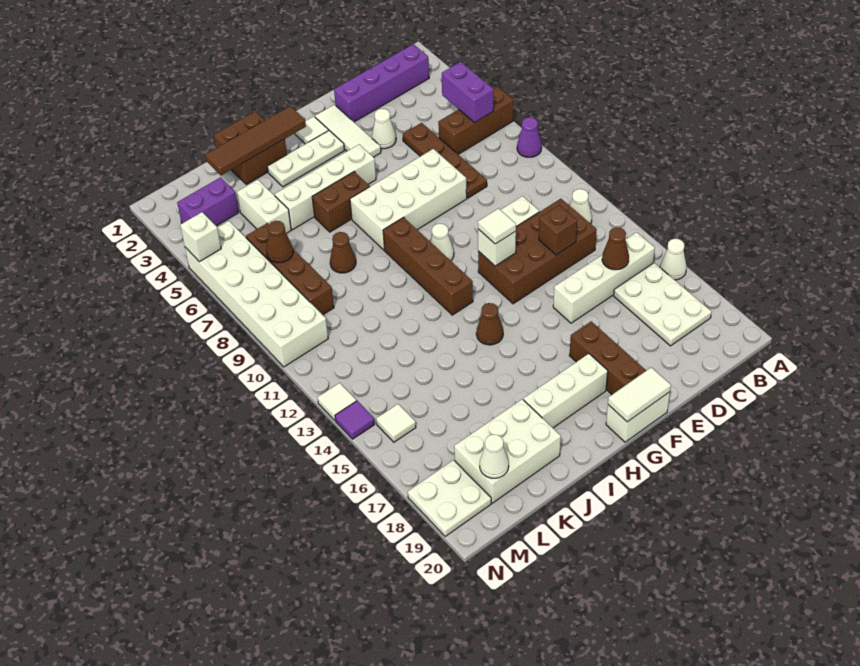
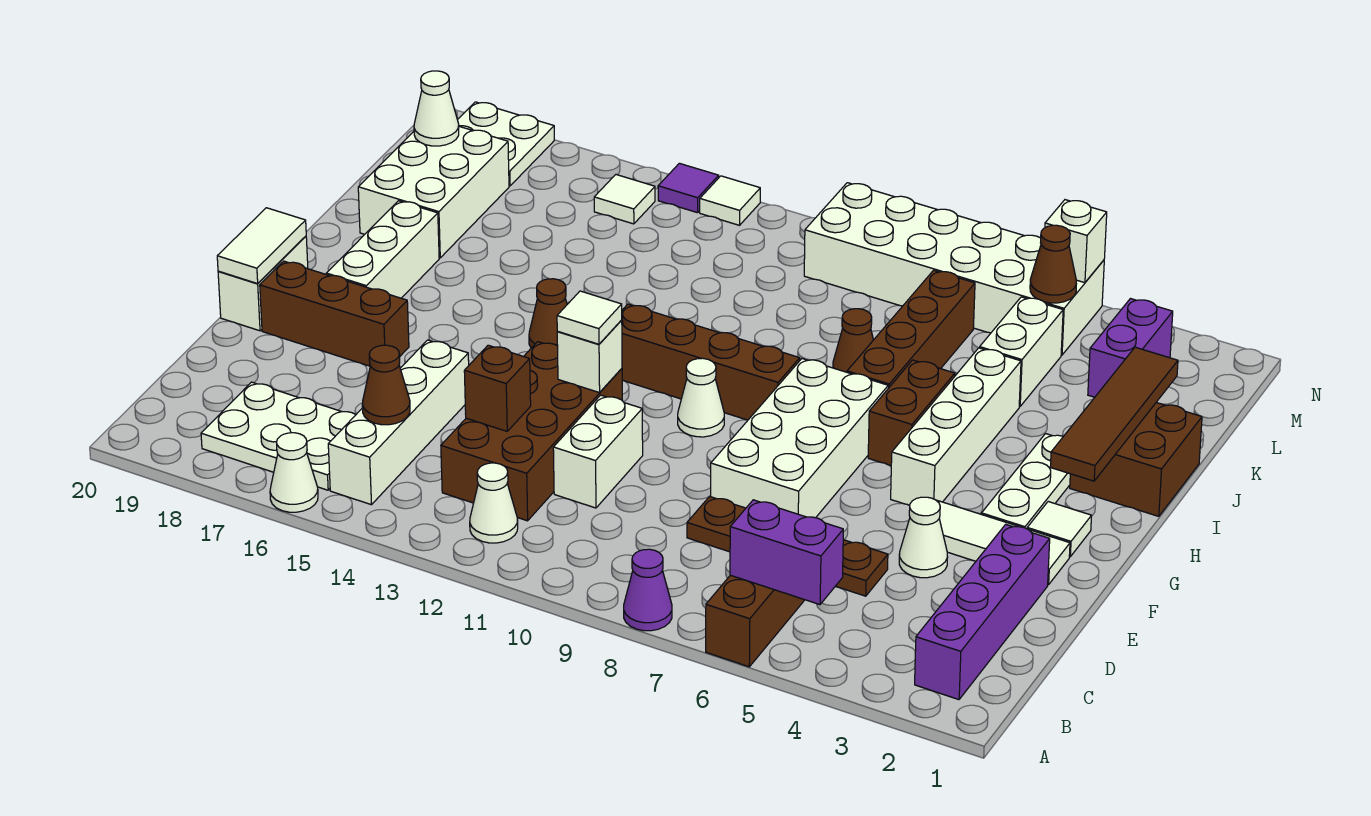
white 1x2 brick [237,180,291,234] -> white 1x2 brick turned to [980,297,1063,407]
brown 1x4 brick [246,223,334,315] -> brown 1x4 brick turned to [847,270,975,388]
brown 1x1 cone [266,221,293,263] -> brown 1x1 cone moved to [1030,225,1076,303]

